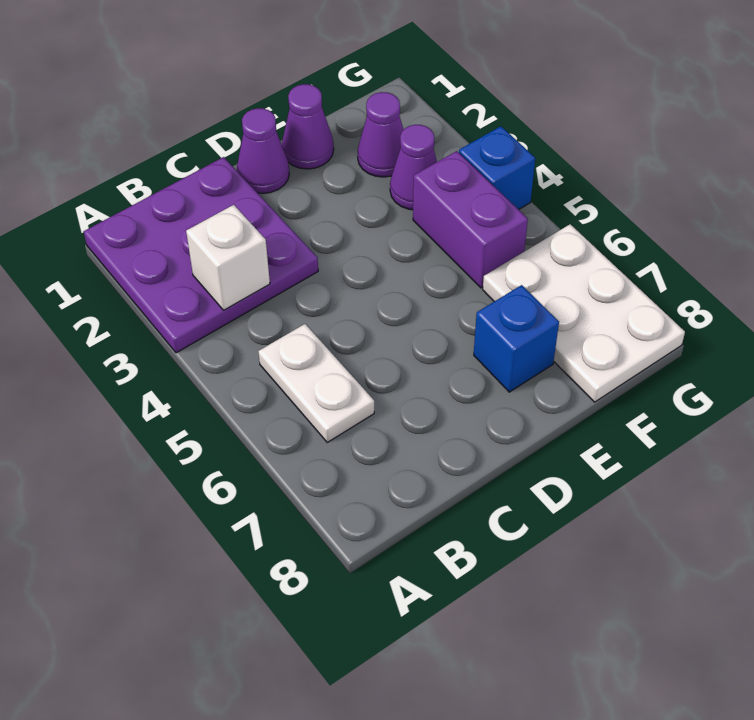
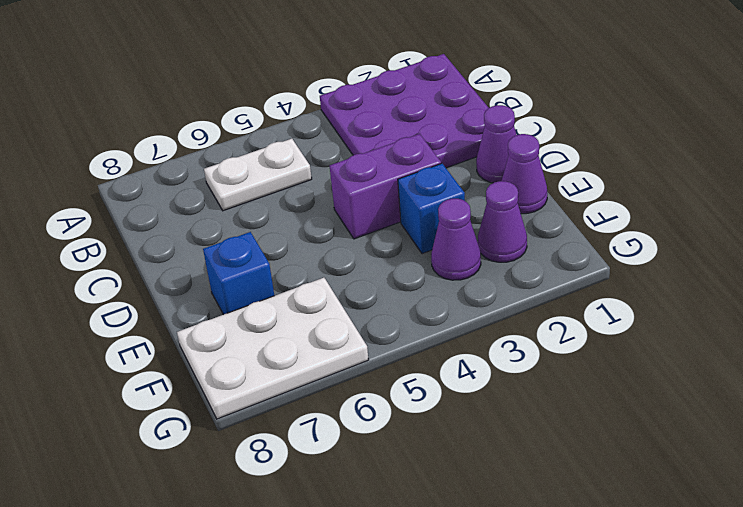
white 1x1 brick [186,205,270,310] -> none
purple 1x2 brick [413,151,528,288] -> purple 1x2 brick moved to [330,134,441,239]
blue 1x1 brick [459,126,535,210] -> blue 1x1 brick moved to [398,163,465,254]

